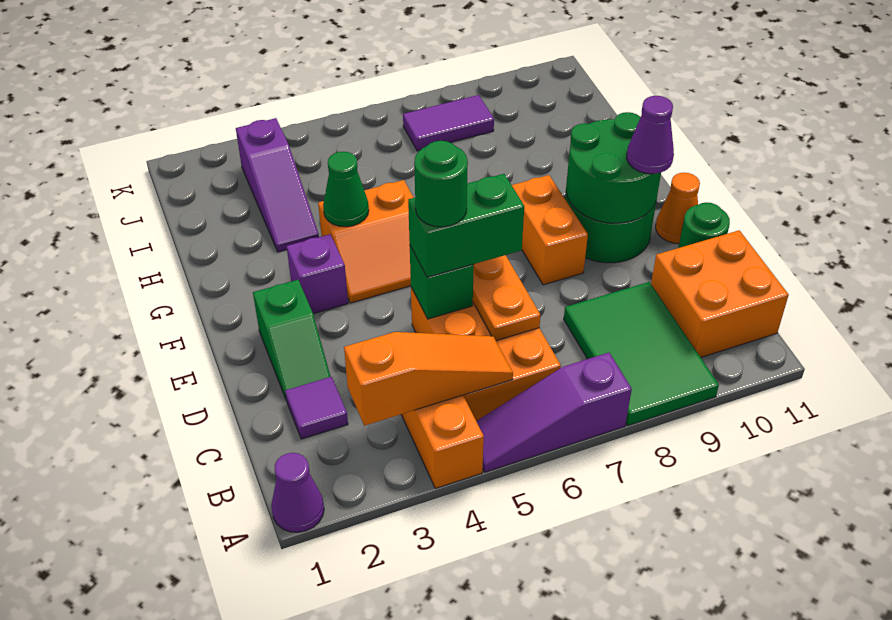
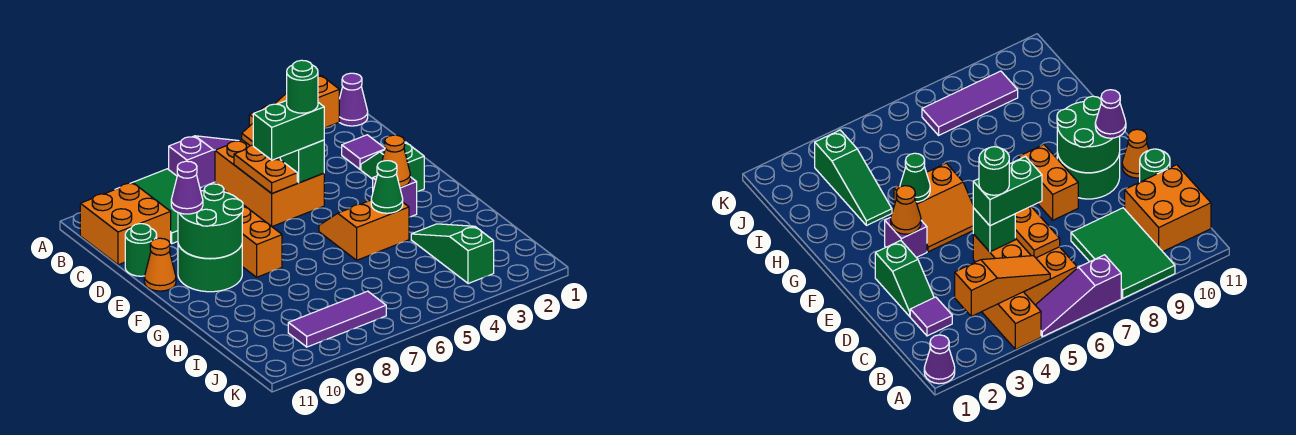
none -> orange 1x1 cone [382,135,410,187]
purple 1x3 slope [236,118,319,252] -> green 1x3 slope [411,224,494,284]
purple 1x2 tile [403,95,494,151] -> purple 1x3 tile [288,291,386,347]

